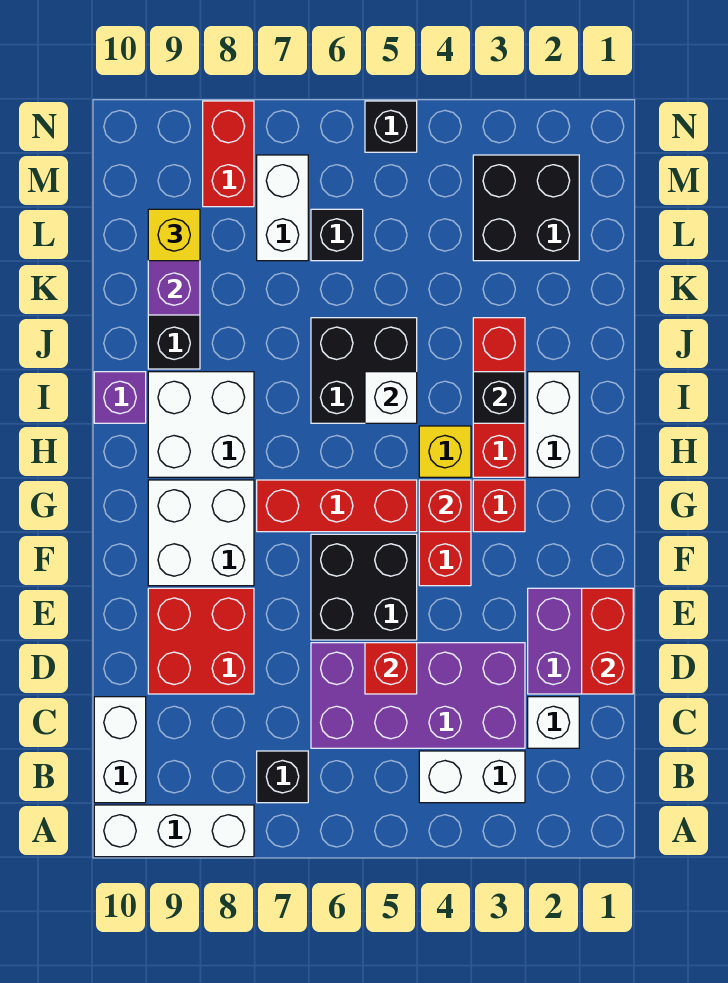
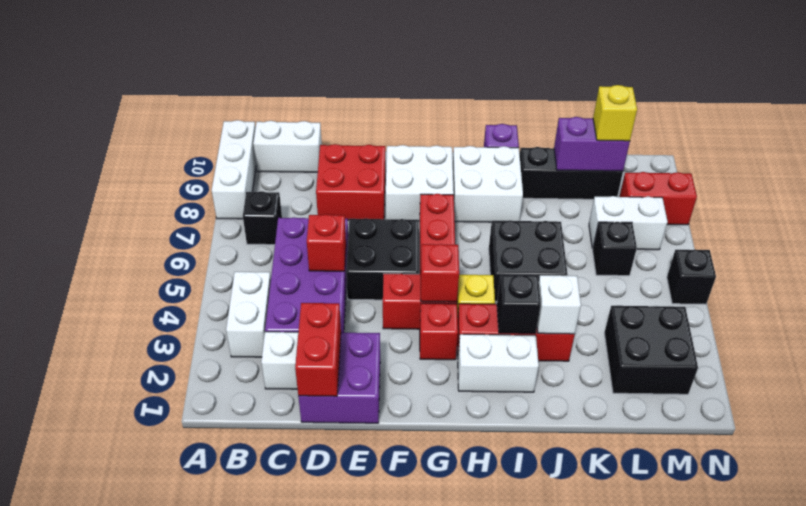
red 1x2 brick [582,588,633,694] -> red 1x2 brick turned to [295,303,341,396]
white 1x1 brick [365,372,417,423] -> white 1x1 brick moved to [537,275,581,334]

